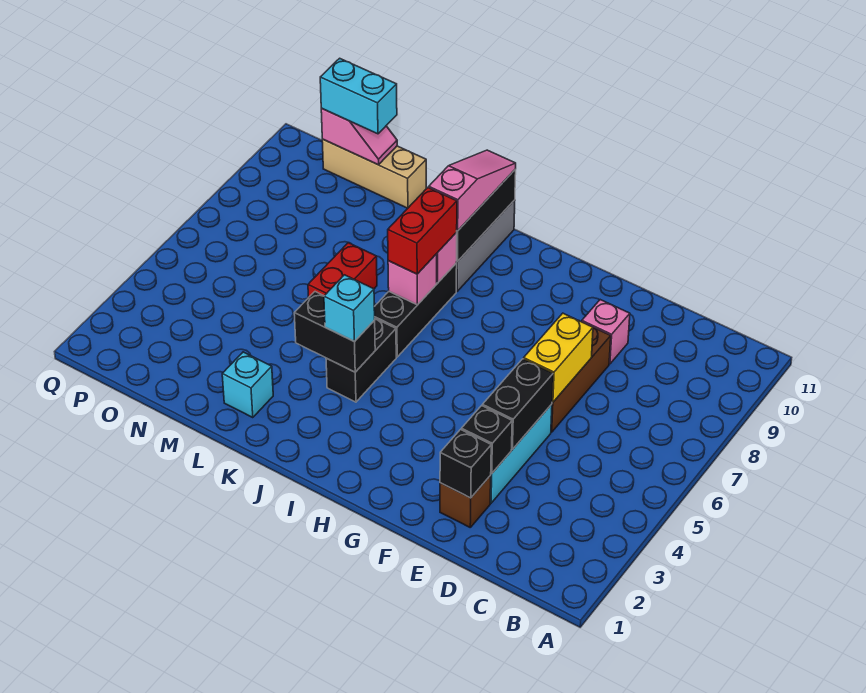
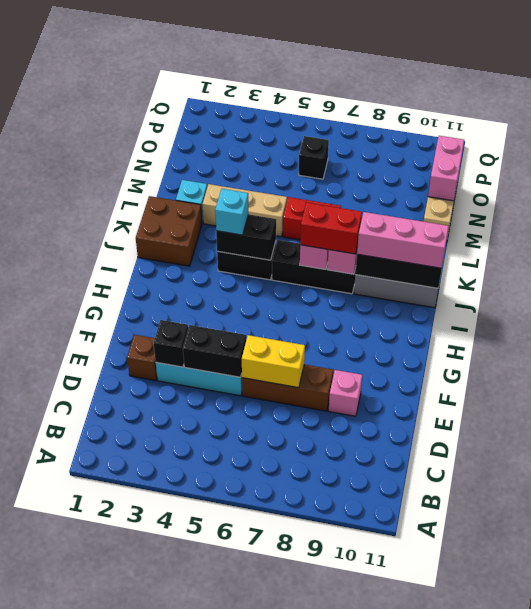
black 1x1 brick [440,430,491,498] -> black 1x1 brick moved to [299,136,329,179]
none -> brown 2x2 brick [136,196,202,266]
black 1x2 brick [294,292,375,372] -> black 1x2 brick turned to [216,214,276,260]
pink 1x3 slope [429,150,516,231] -> pink 1x3 brick [357,212,449,268]
none -> tan 1x3 brick [203,184,287,237]
pink 1x2 slope [321,108,397,165] -> pink 1x2 brick [428,136,464,201]
cyan 1x2 brick [320,58,397,134] -> none

